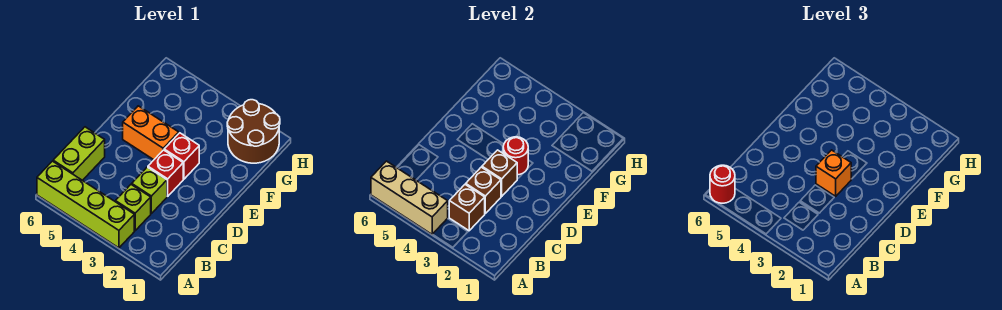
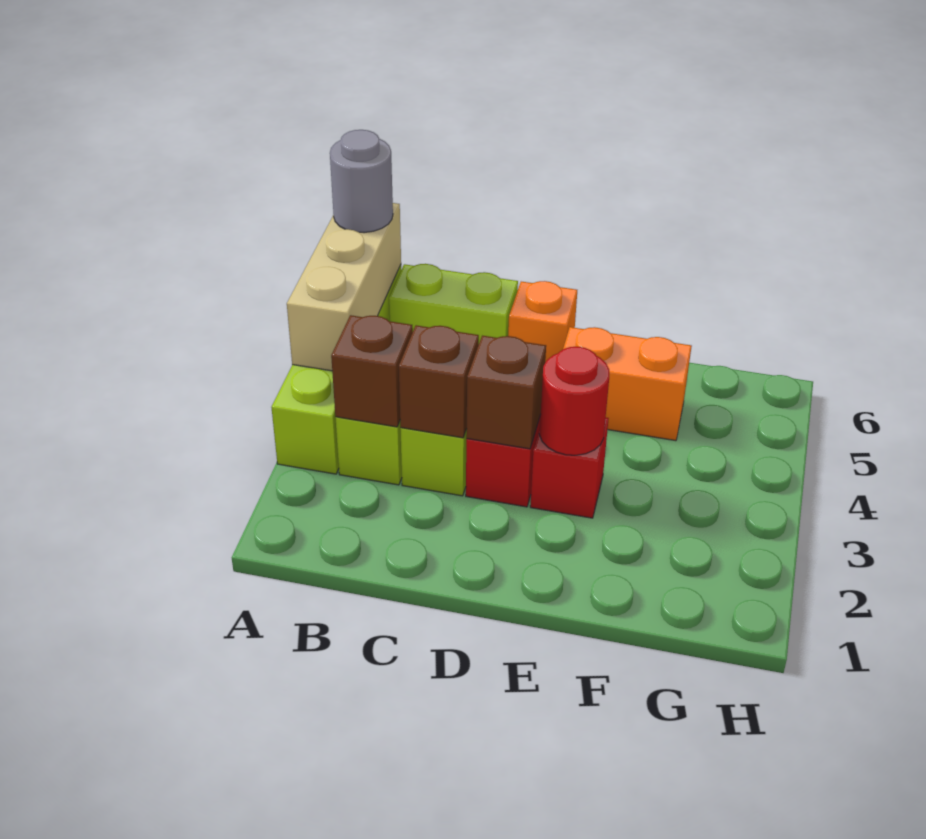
red 1x1 round brick [710,165,735,203] -> grey 1x1 round brick [330,130,393,233]
orange 1x1 brick [816,150,851,196] -> orange 1x1 brick moved to [508,281,577,362]
orange 1x2 brick [123,106,179,160] -> orange 1x2 brick turned to [563,327,692,441]
brown 2x2 round brick [227,100,280,163] -> none

